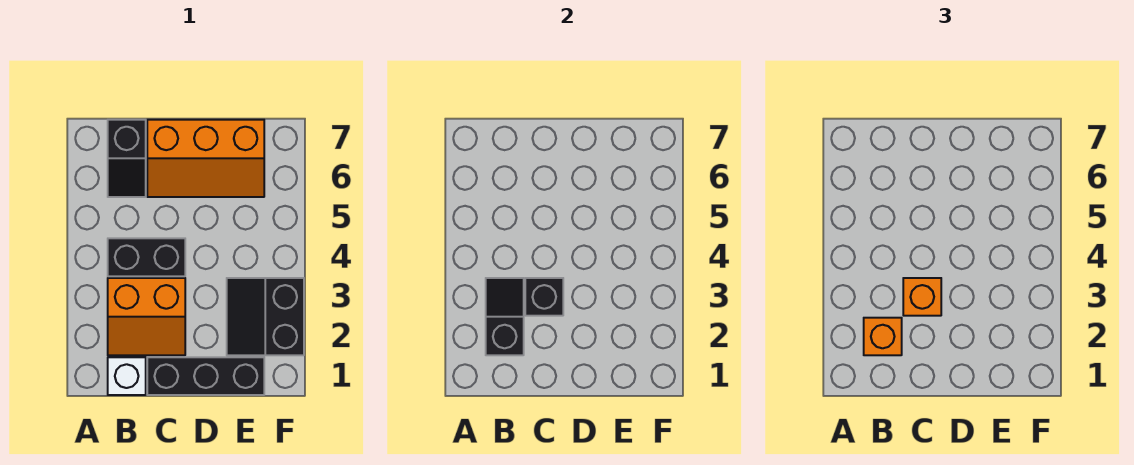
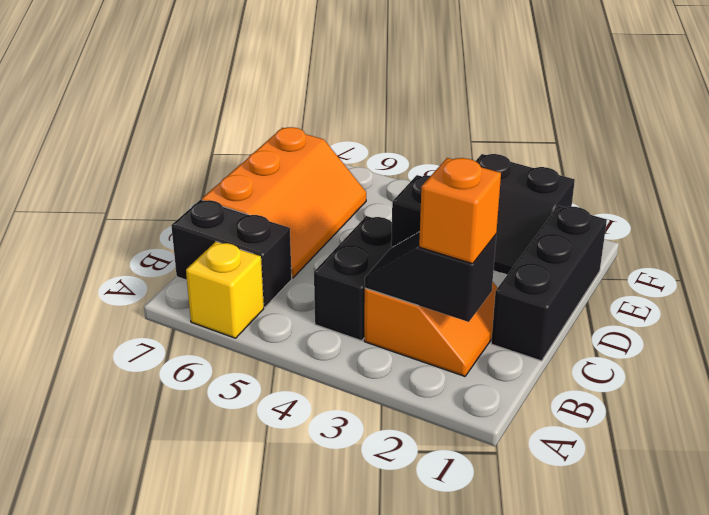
none -> yellow 1x1 brick [186,242,264,338]
white 1x1 brick [108,357,146,395] -> none
black 1x2 slope [108,120,146,197] -> black 1x2 brick [171,200,292,307]
orange 1x1 brick [903,278,941,316] -> none

